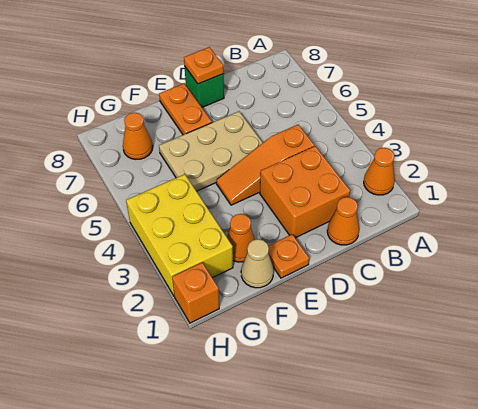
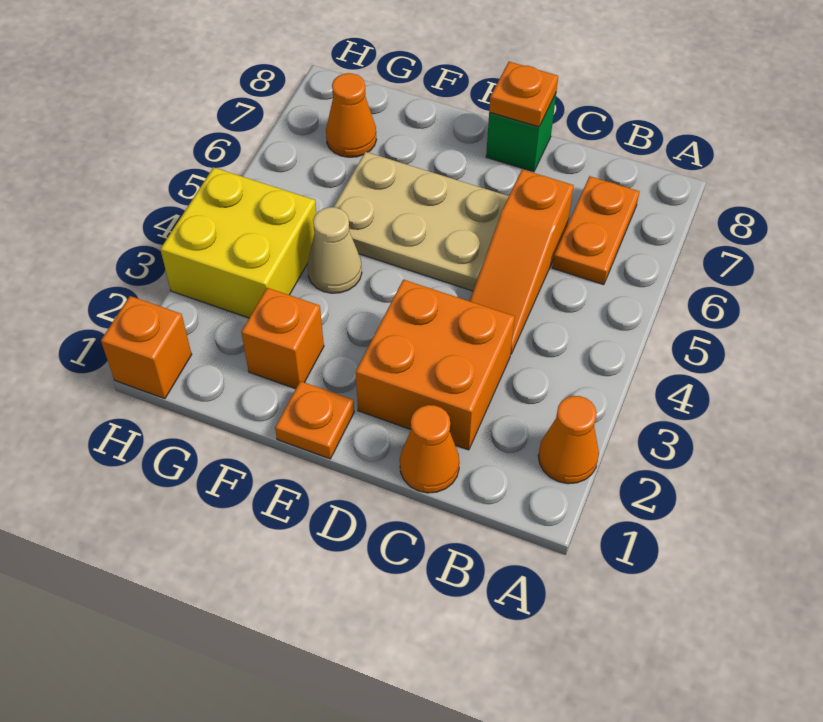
orange 1x3 slope [216,125,314,205] -> orange 1x3 slope turned to [470,170,574,354]
orange 1x2 plate [159,83,212,135] -> orange 1x2 plate moved to [553,176,640,285]
tan 1x1 cone [241,239,274,288] -> tan 1x1 cone moved to [307,207,362,293]
orange 1x1 cone [227,214,255,262] -> orange 1x1 brick [241,288,324,389]
yellow 2x3 brick [126,174,233,295] -> yellow 2x2 brick [160,167,316,318]

